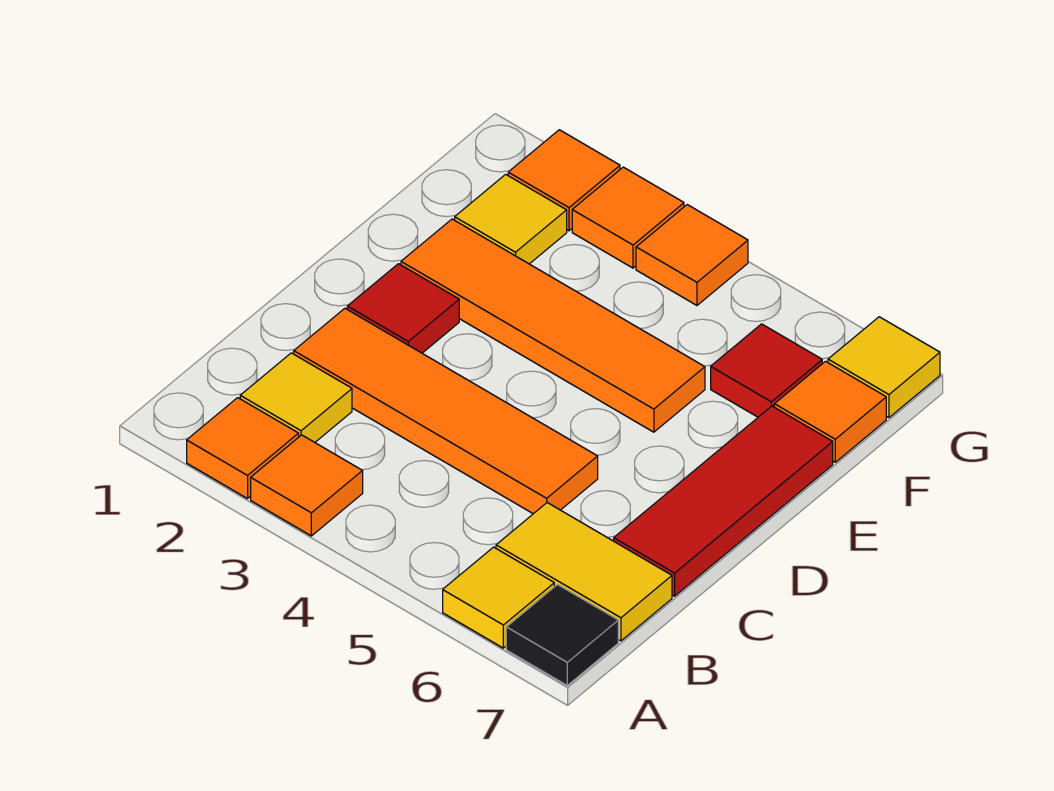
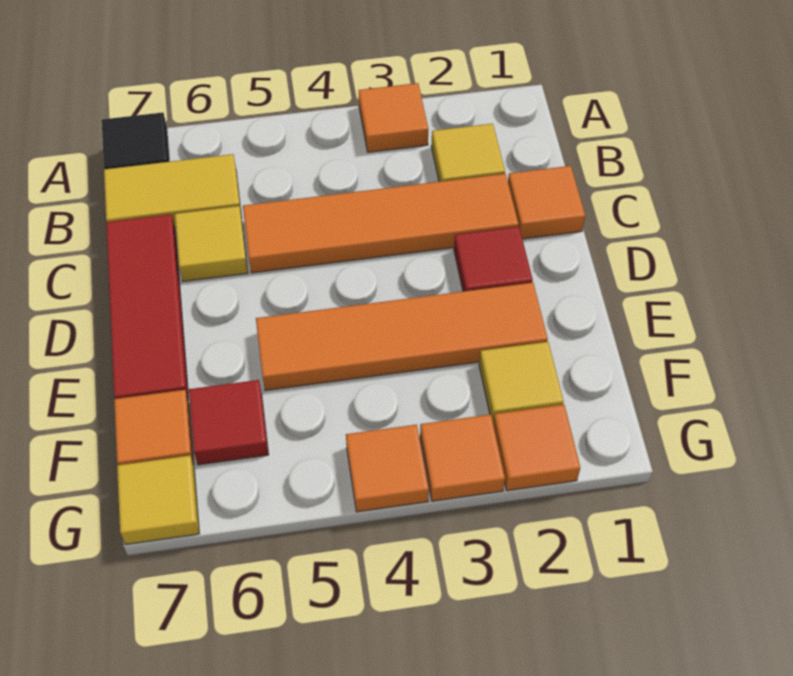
orange 1x1 tile [187,398,299,499] -> orange 1x1 tile moved to [508,166,585,239]
yellow 1x1 tile [443,547,554,648] -> yellow 1x1 tile moved to [175,206,248,281]

